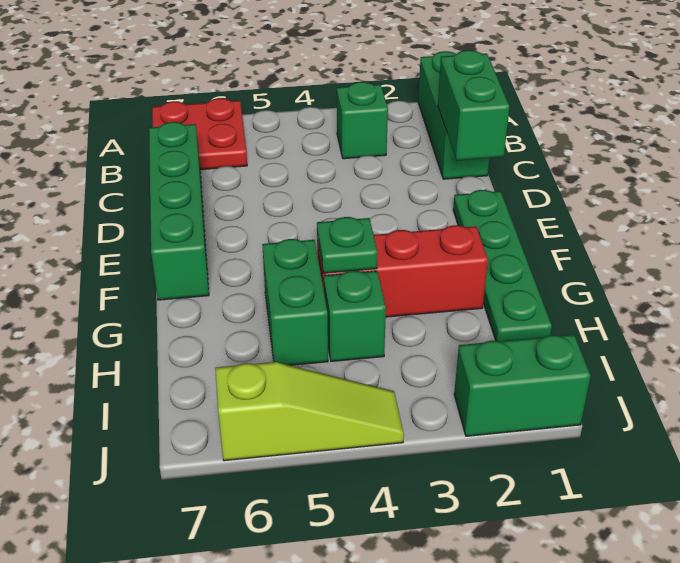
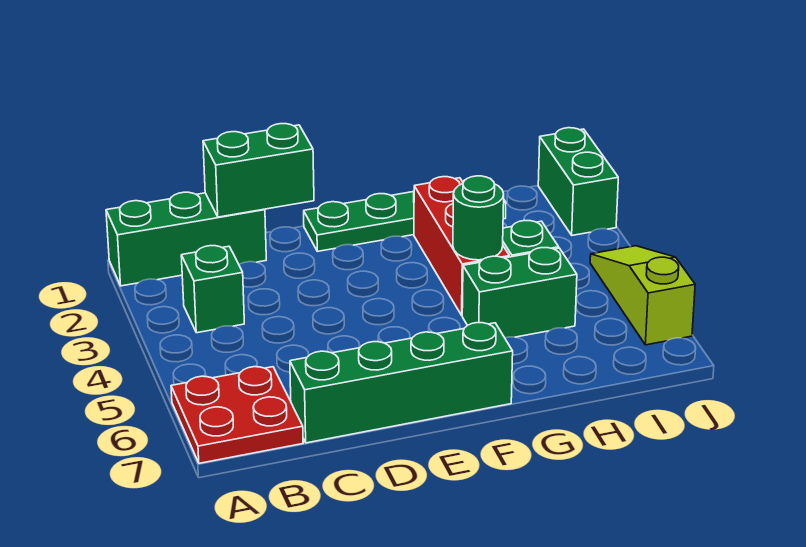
green 1x1 plate [317,217,377,273] -> green 1x1 round brick [453,176,504,260]

